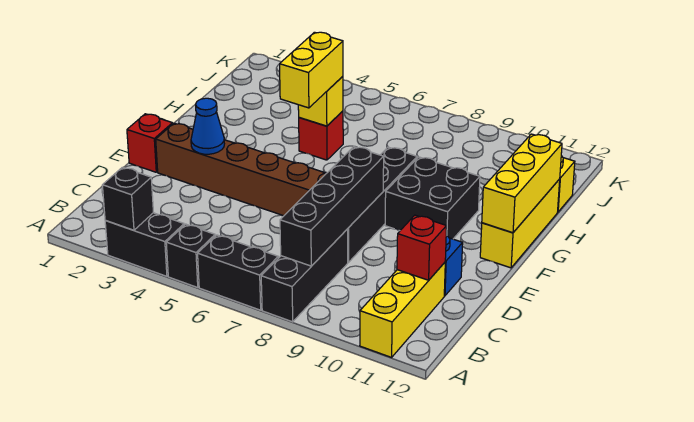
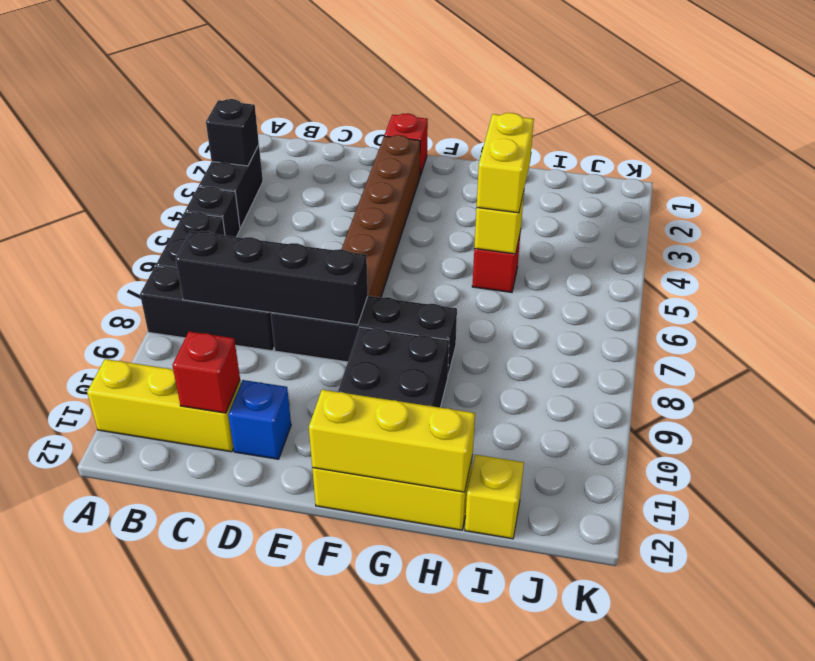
blue 1x1 cone [191,98,224,154] -> none
yellow 1x2 brick [279,32,343,108] -> yellow 1x2 brick turned to [477,113,534,213]

